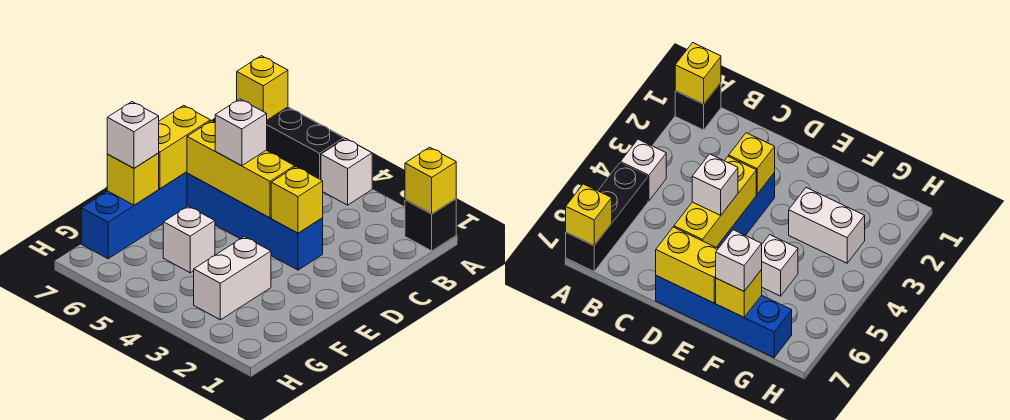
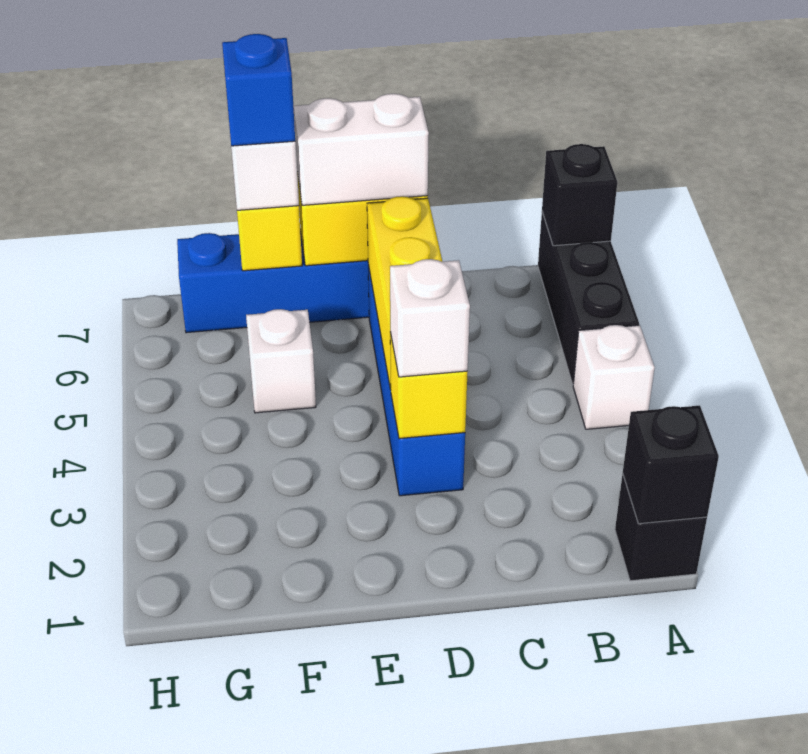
yellow 1x1 brick [405,147,456,214] -> black 1x1 brick [623,405,719,524]
yellow 1x1 brick [237,56,288,120] -> black 1x1 brick [542,144,617,246]
white 1x1 brick [215,99,267,166] -> white 1x1 brick moved to [390,259,470,377]
white 1x2 brick [194,237,271,320] -> white 1x2 brick moved to [294,94,429,205]
none -> blue 1x1 brick [222,34,295,146]

